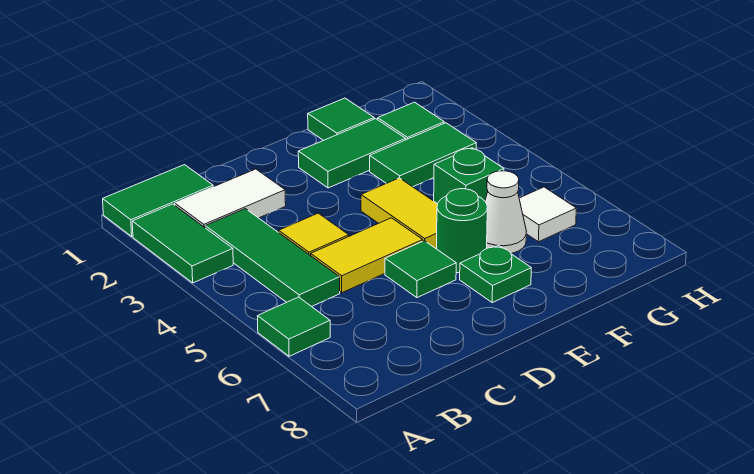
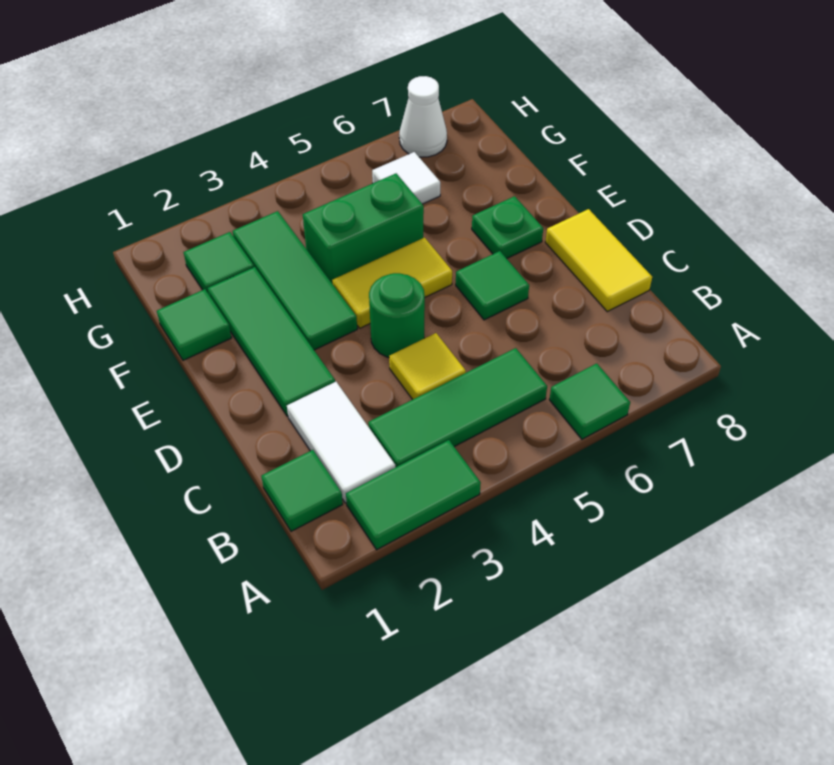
green 1x2 tile [103,165,213,236] -> green 1x1 tile [261,450,343,531]
yellow 1x2 tile [311,218,423,293] -> yellow 1x2 tile moved to [545,209,652,312]
green 1x2 tile [298,119,406,188] -> green 1x3 tile [208,267,335,416]
green 1x1 round brick [437,189,487,273] -> green 1x1 round brick moved to [369,273,425,357]
green 1x2 tile [370,123,476,187] -> green 1x3 tile [233,211,357,350]
green 1x1 brick [434,148,504,204] -> green 1x2 brick [303,173,424,284]
white 1x1 cone [485,171,527,254] -> white 1x1 cone moved to [399,76,447,157]

